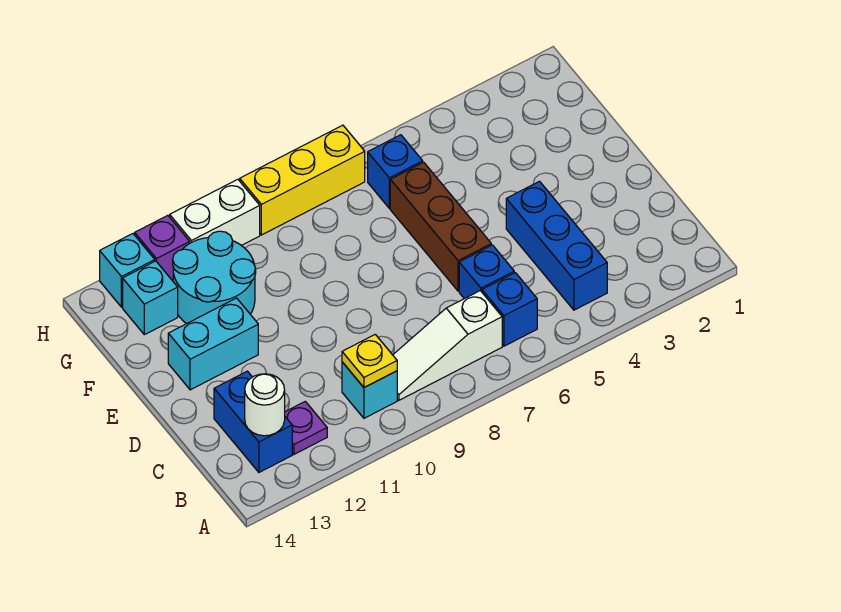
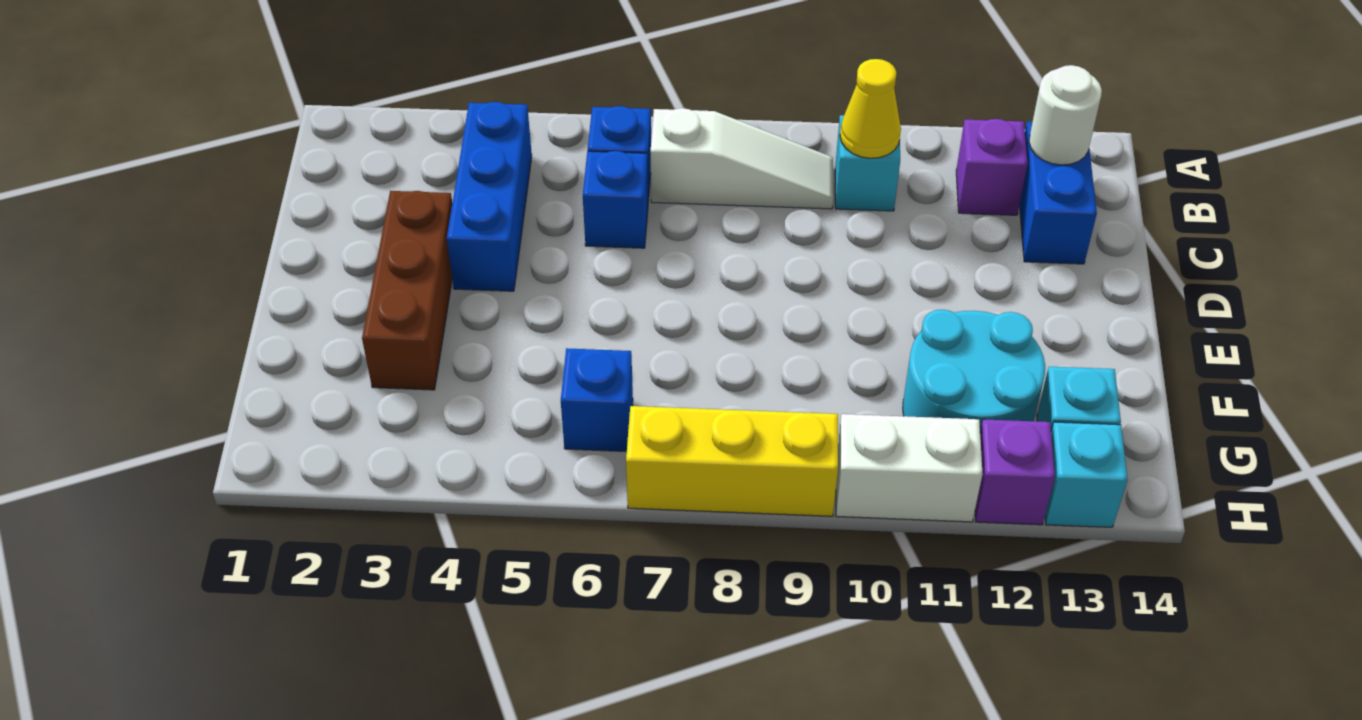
yellow 1x1 plate [342,334,397,387] -> yellow 1x1 cone [840,59,901,158]
purple 1x1 plate [285,401,327,454] -> purple 1x1 brick [956,119,1028,215]
brown 1x3 brick [390,162,491,291] -> brown 1x3 brick moved to [362,191,452,390]
cyan 1x2 brick [168,298,258,390] -> none

